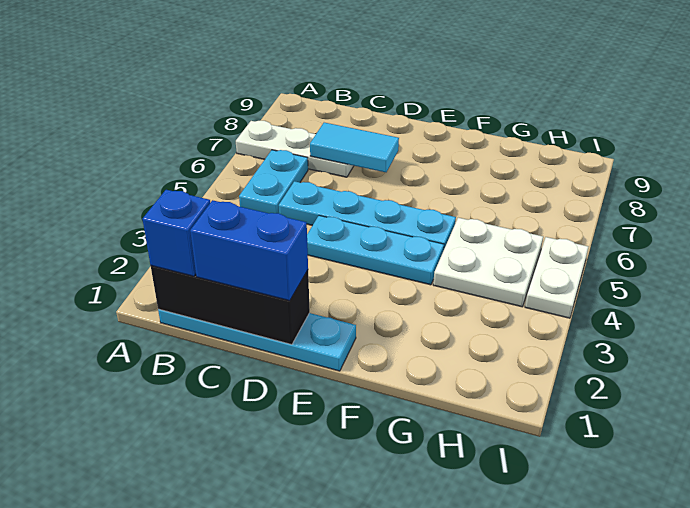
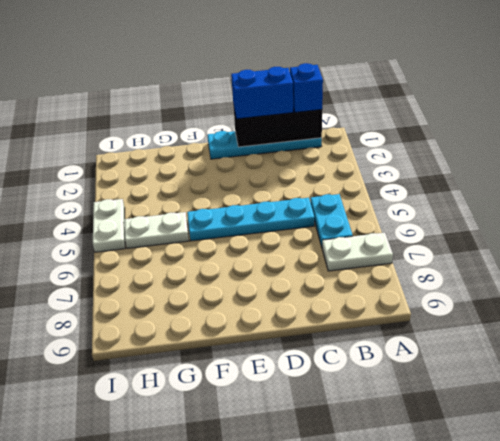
white 1x3 plate [236,121,353,177] -> white 1x2 plate [322,233,393,271]
cyan 1x2 tile [310,123,399,172] -> none
cyan 1x3 plate [307,216,444,285] -> none
white 2x2 plate [433,218,543,307] -> white 1x2 plate [125,212,189,248]

